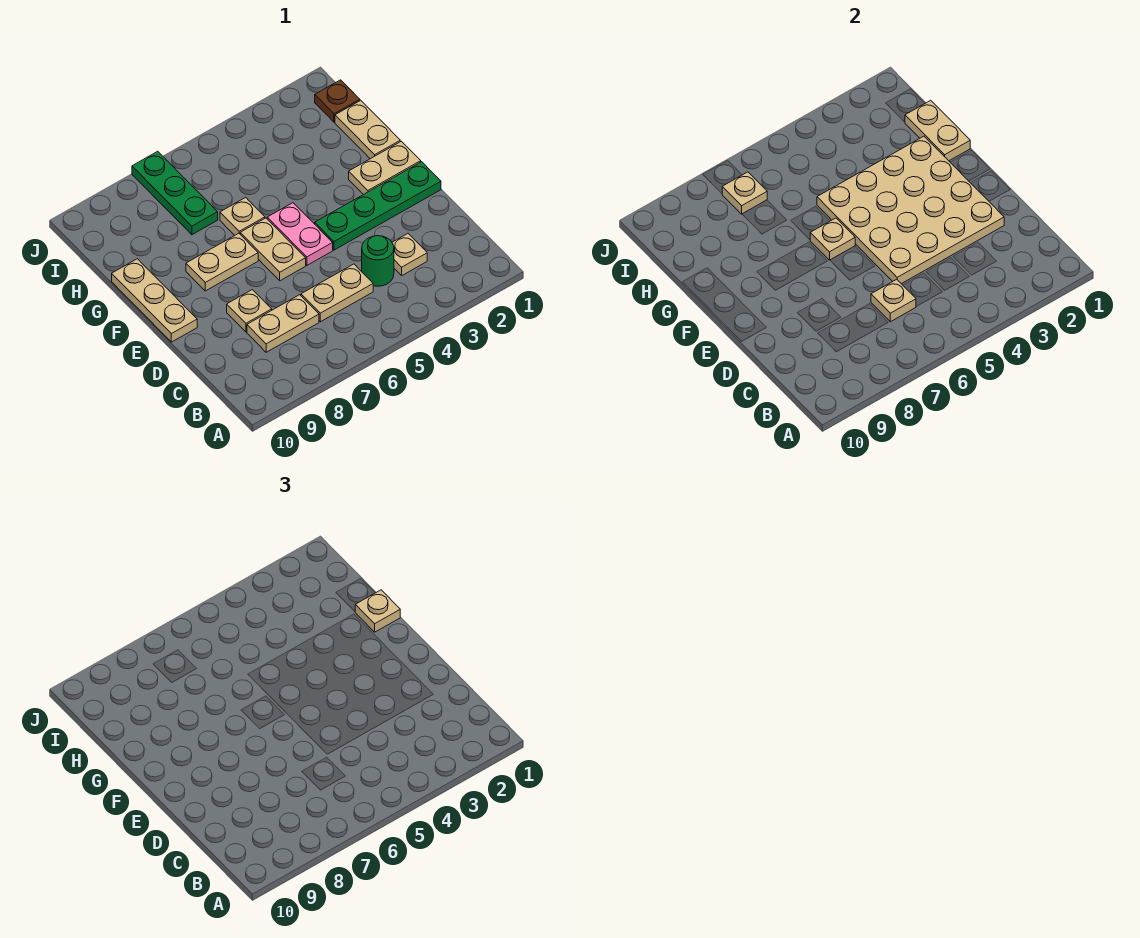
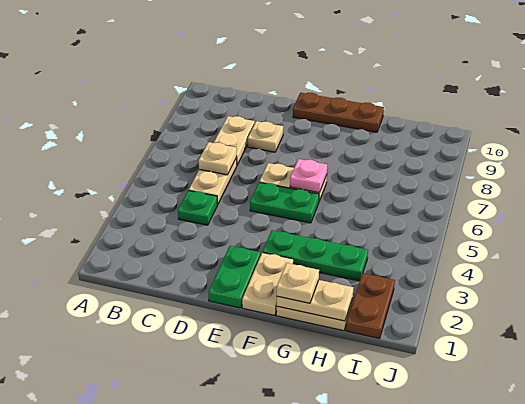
tan 1x1 plate [392,234,427,275] -> none
green 1x1 round brick [362,236,394,286] -> green 1x1 plate [178,190,218,225]
tan 4x4 plate [817,136,1004,284] -> none
green 1x4 plate [315,162,441,250] -> green 1x2 plate [208,246,261,308]
pink 1x2 plate [267,203,333,265] -> green 1x2 plate [250,182,319,223]
tan 1x3 plate [112,259,197,342] -> brown 1x3 plate [293,93,384,132]
tan 1x1 plate [810,218,855,260] -> pink 1x1 plate [290,159,327,193]
tan 1x2 plate [186,233,258,291] -> none
tan 1x1 plate [220,197,265,235] -> none
green 1x3 plate [132,151,218,235] -> green 1x3 plate moved to [263,230,368,281]
brown 1x1 plate [315,80,360,122] -> brown 1x2 plate [346,273,395,338]
tan 1x1 plate [722,172,767,214] -> none

